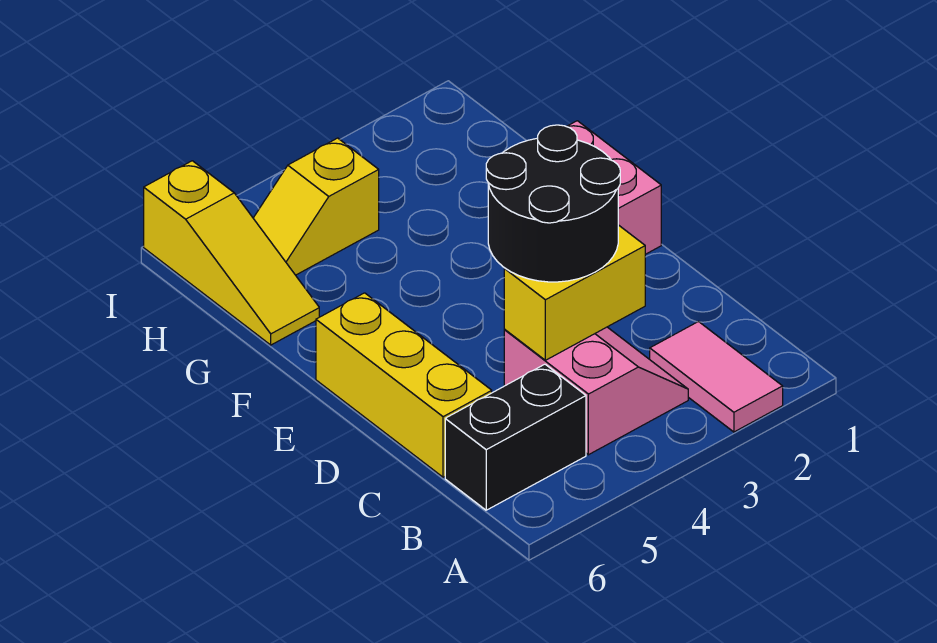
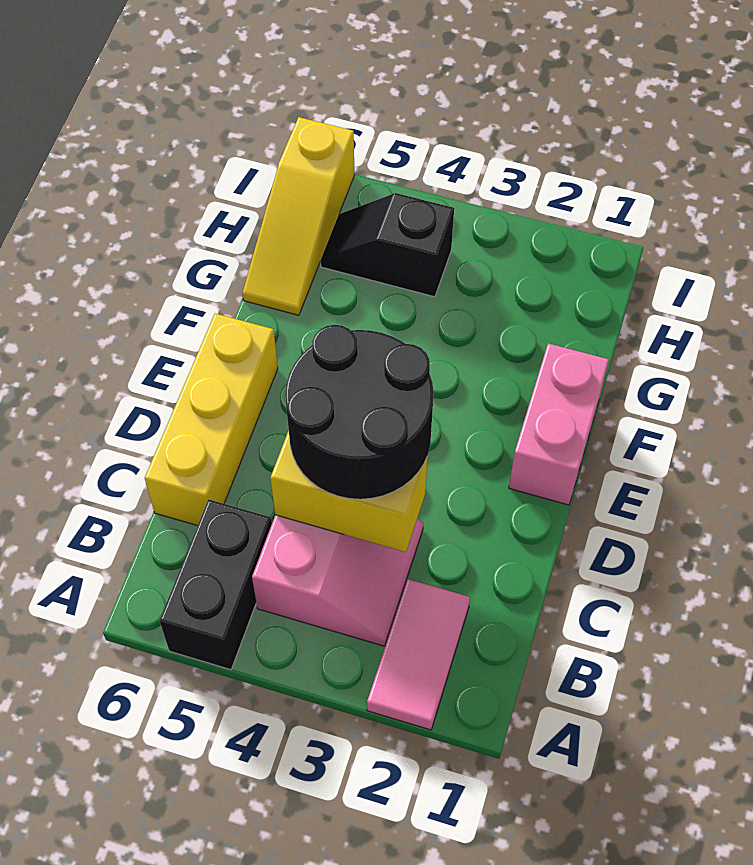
black 1x2 brick [445,364,586,510] -> black 1x2 brick turned to [160,499,272,670]
yellow 1x2 slope [253,138,379,275] -> black 1x2 slope [321,193,454,297]

